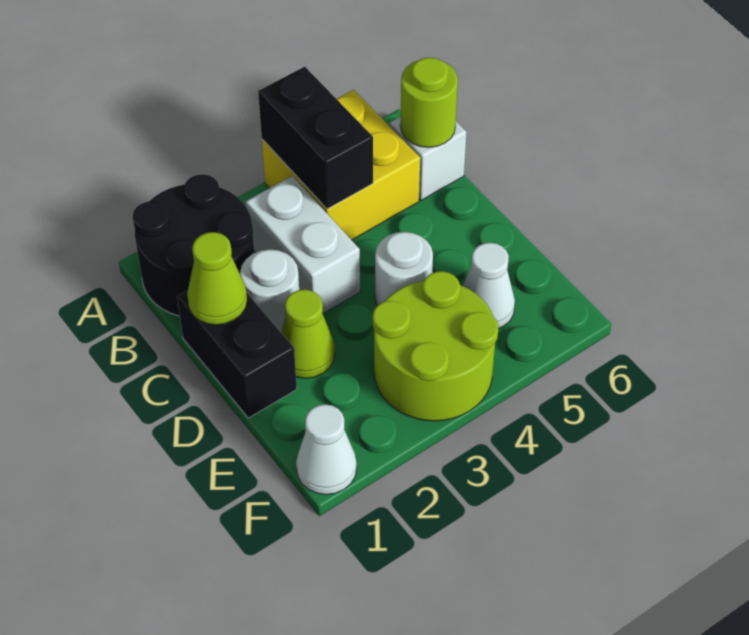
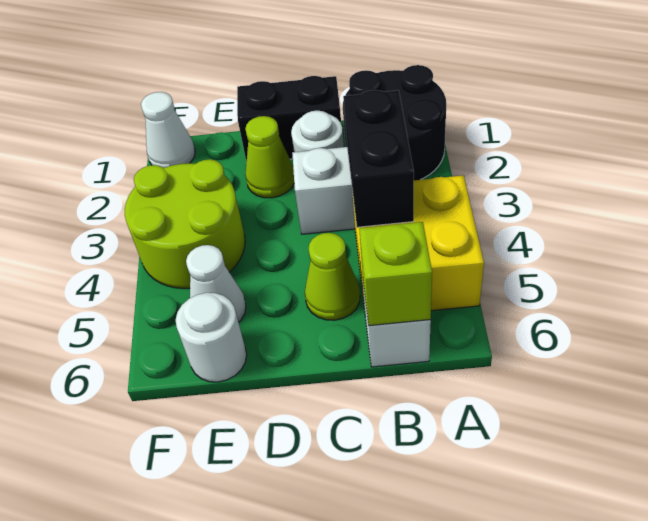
black 1x2 brick [258,67,373,209] -> black 1x2 brick turned to [343,90,414,227]
lime 1x1 round brick [400,57,458,147] -> lime 1x1 brick [359,222,432,326]
lime 1x1 cone [187,232,247,325] -> lime 1x1 cone moved to [305,233,360,320]
white 1x1 round brick [375,232,433,306] -> white 1x1 round brick moved to [176,293,247,382]

